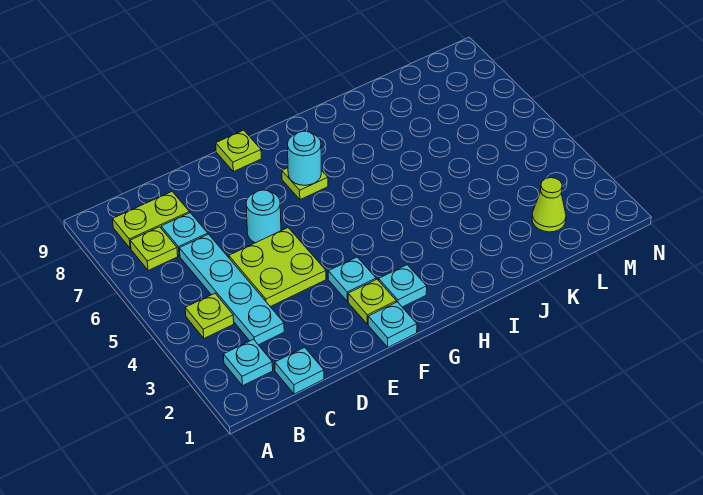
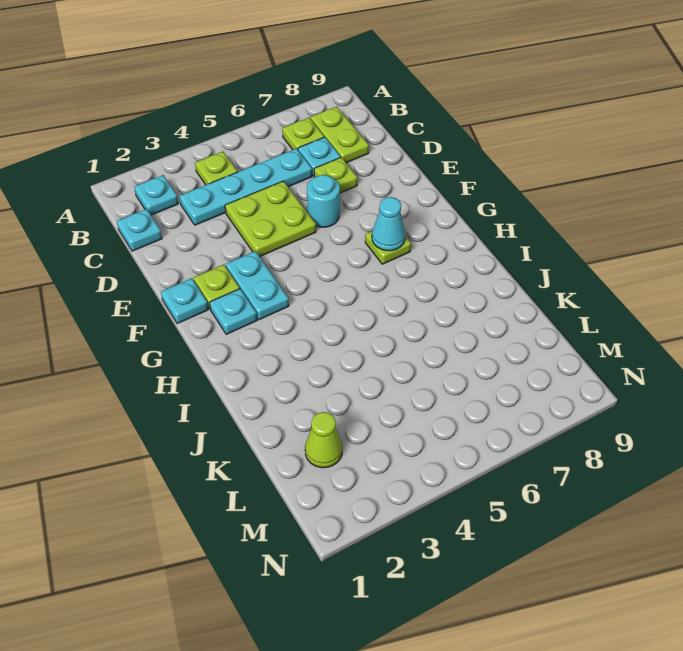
cyan 1x1 plate [328,257,376,301] -> cyan 1x2 plate [226,251,289,320]
lime 1x1 plate [216,130,261,172] -> lime 1x1 plate moved to [314,157,358,193]
cyan 1x1 round brick [287,131,321,185] -> cyan 1x1 cone [372,197,405,251]

